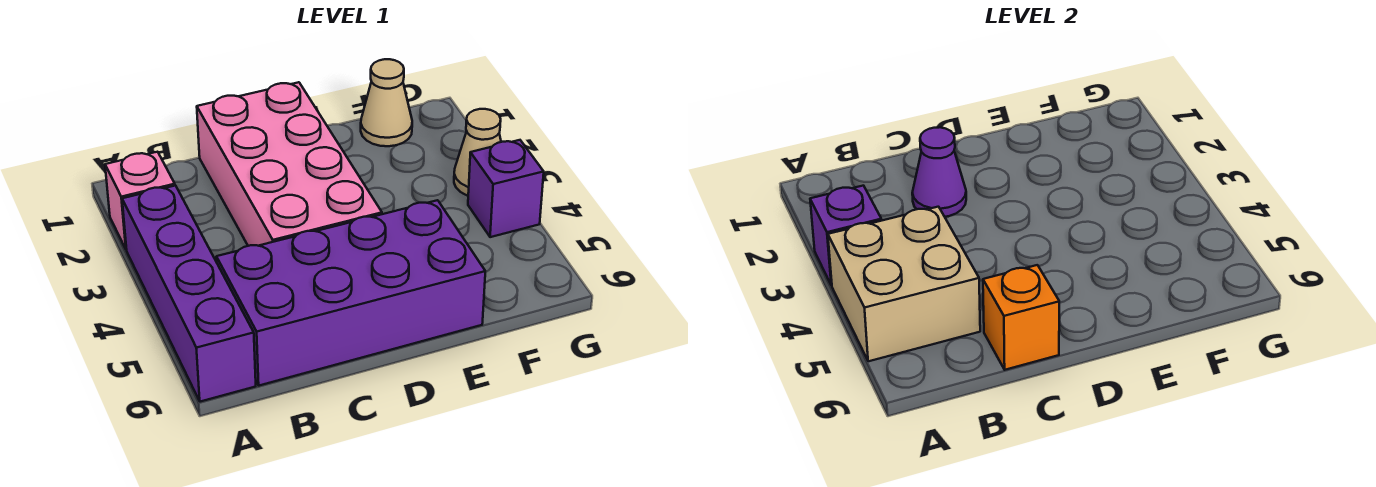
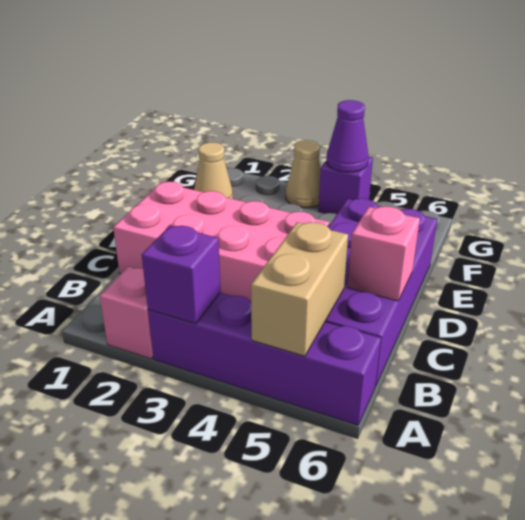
tan 2x2 brick [828,207,980,361] -> tan 1x2 brick [251,222,348,356]
purple 1x1 cone [912,127,966,217] -> purple 1x1 cone moved to [327,100,369,172]
orange 1x1 brick [983,265,1059,370] -> pink 1x1 brick [347,206,420,301]

